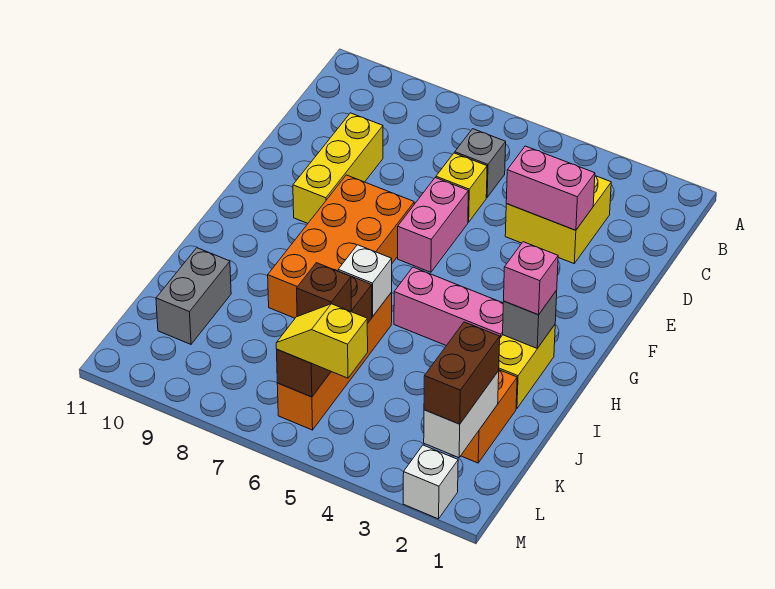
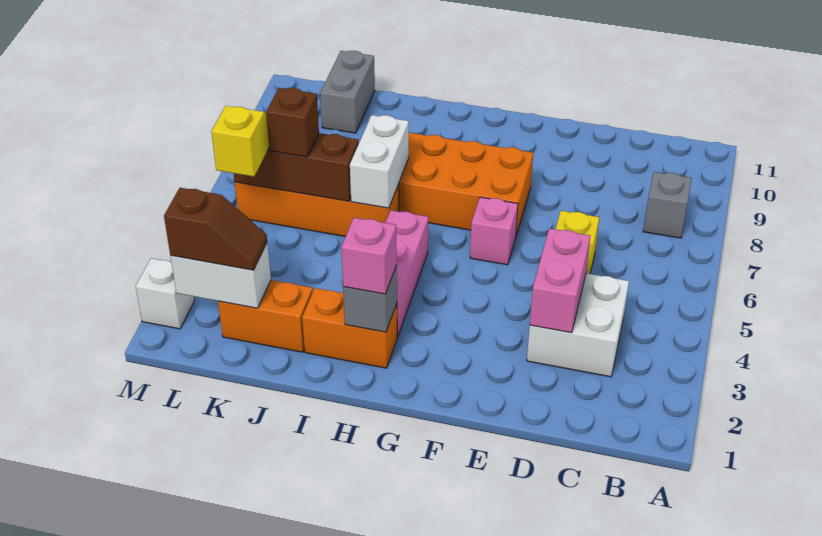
yellow 2x2 brick [505,176,611,263] -> white 2x2 brick [527,273,629,377]
grey 1x1 brick [455,129,506,197] -> grey 1x1 brick moved to [643,172,692,238]
yellow 1x3 brick [293,113,383,223] -> none
pink 1x2 brick [398,178,468,272] -> pink 1x1 brick [470,197,518,265]
yellow 1x2 brick [499,325,555,408] -> orange 1x2 brick [302,288,397,368]
white 1x1 brick [338,245,392,317] -> white 1x2 brick [350,115,409,208]
grey 1x2 brick [156,248,231,344] -> grey 1x2 brick turned to [320,51,375,133]
brown 1x2 brick [424,322,500,424] -> brown 1x2 slope [164,188,267,270]

